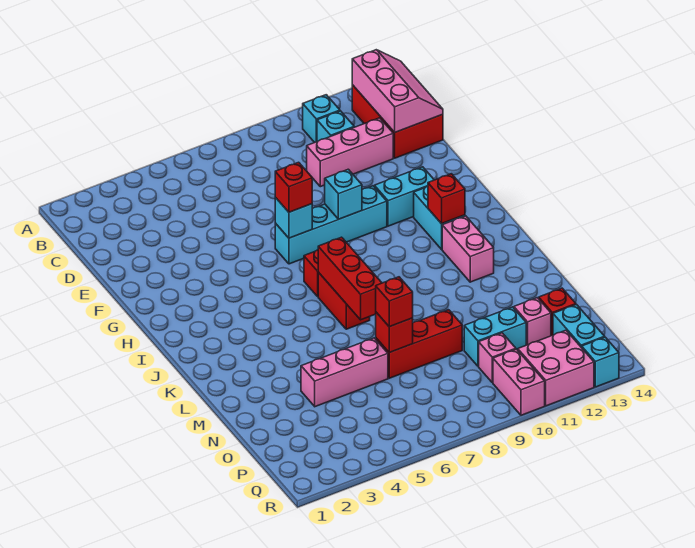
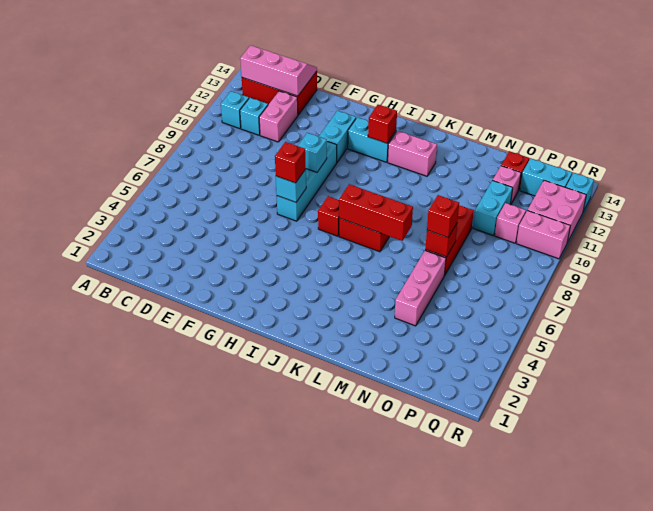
pink 1x3 brick [307,118,393,187] -> pink 1x2 brick [259,91,298,142]

